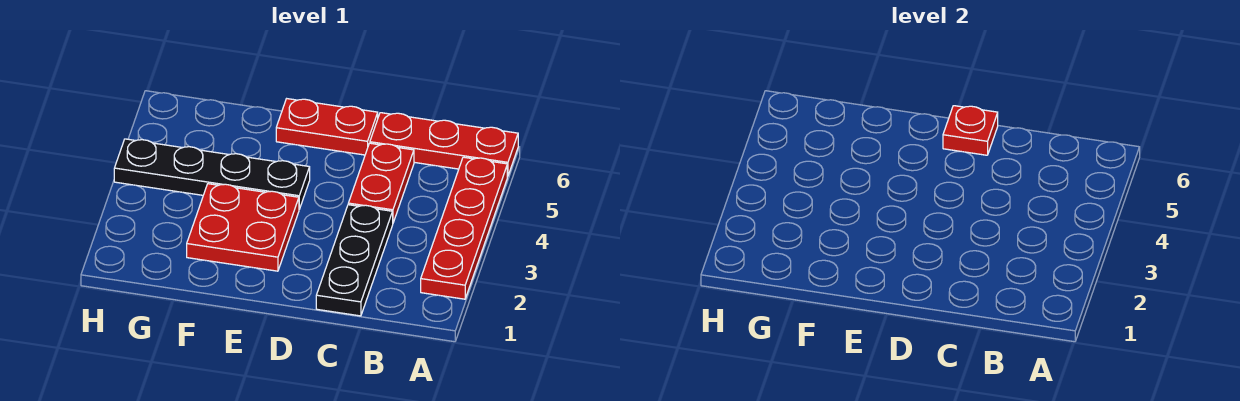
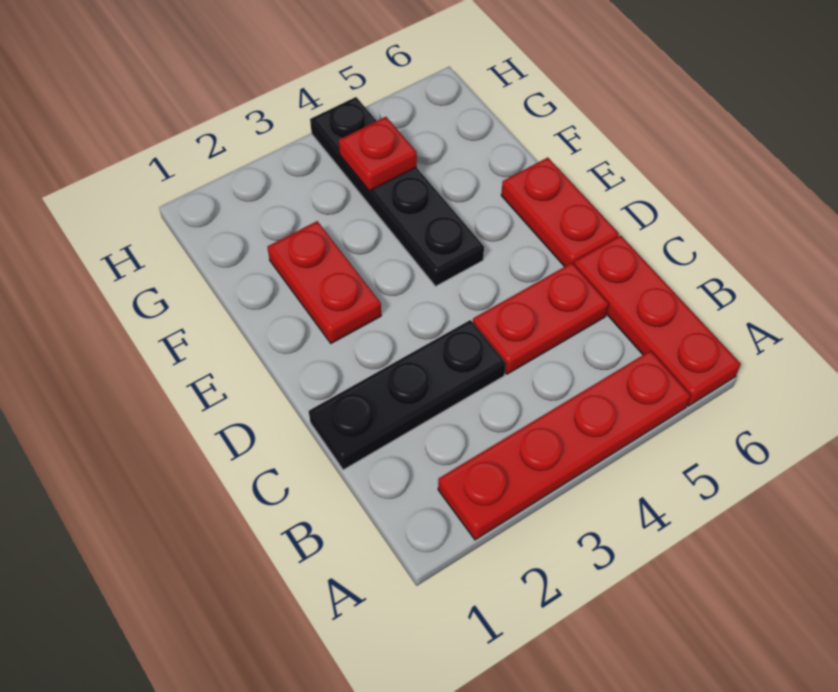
red 1x1 plate [943,106,998,155] -> red 1x1 plate moved to [339,117,417,191]
red 2x2 plate [187,184,299,271] -> red 1x2 plate [267,221,381,343]

